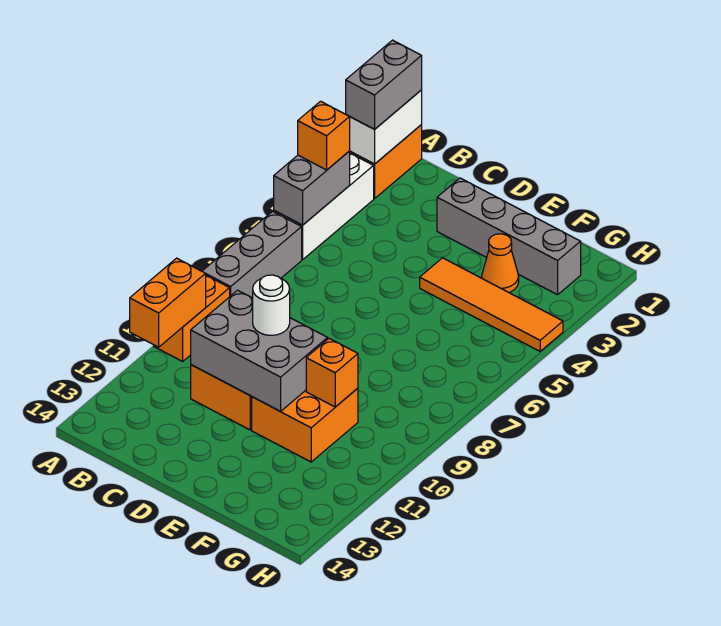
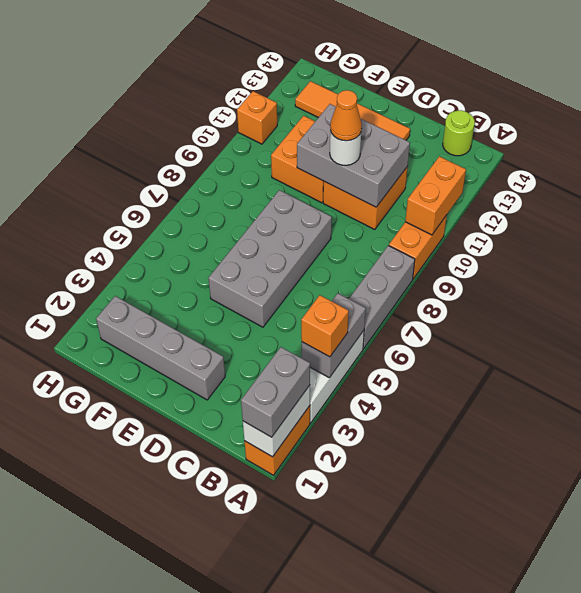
none -> lime 1x1 round brick [443,110,475,156]
none -> grey 2x4 brick [208,190,332,327]
orange 1x4 tile [420,258,563,351] -> orange 1x4 tile moved to [295,81,410,140]
orange 1x1 cone [482,234,519,292] -> orange 1x1 cone moved to [330,90,362,141]
orange 1x1 brick [306,338,358,407] -> orange 1x1 brick moved to [237,91,277,144]

